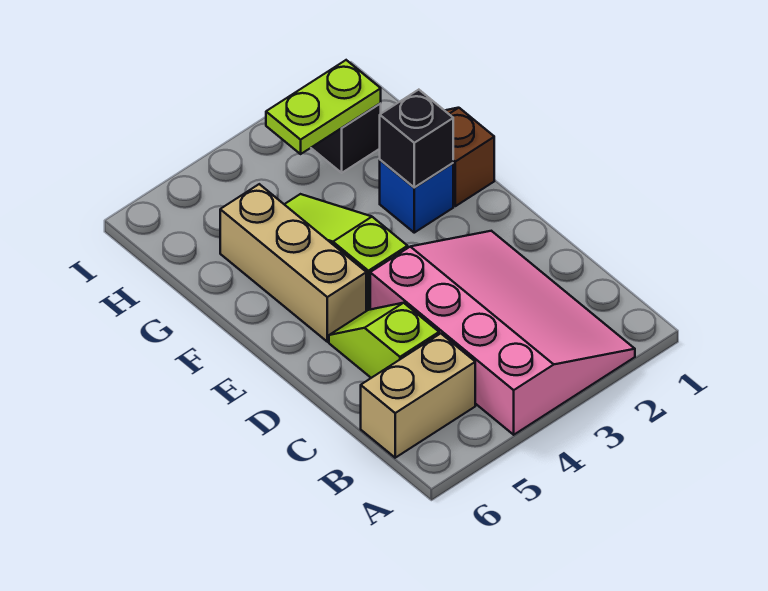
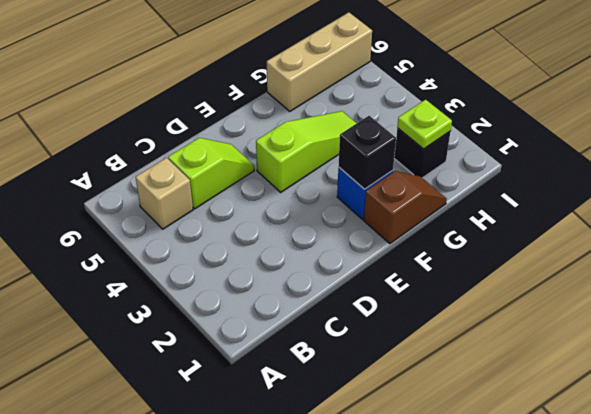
pink 3x4 slope [370,231,635,435] -> none
tan 1x2 brick [361,334,475,458] -> tan 1x1 brick [136,158,193,229]
tan 1x3 brick [220,184,366,342] -> tan 1x3 brick moved to [267,12,372,111]
lime 1x2 plate [266,60,381,154] -> lime 1x1 plate [397,100,452,149]

